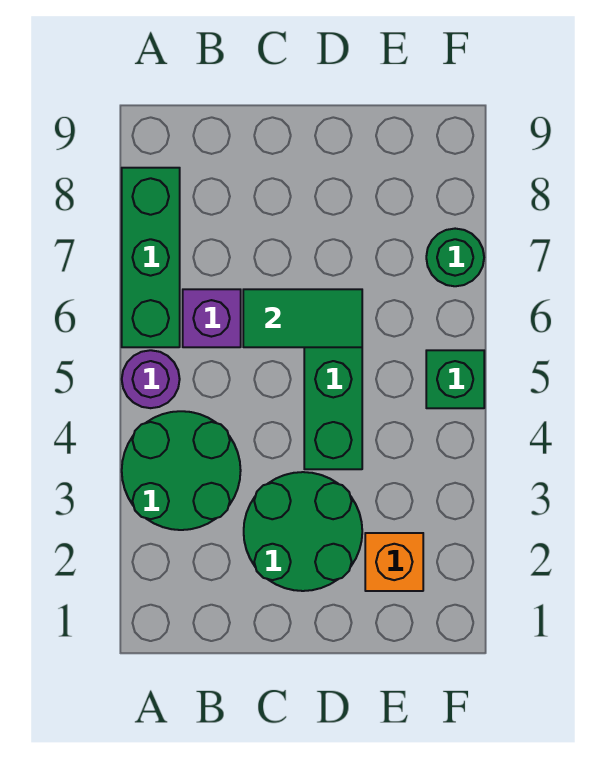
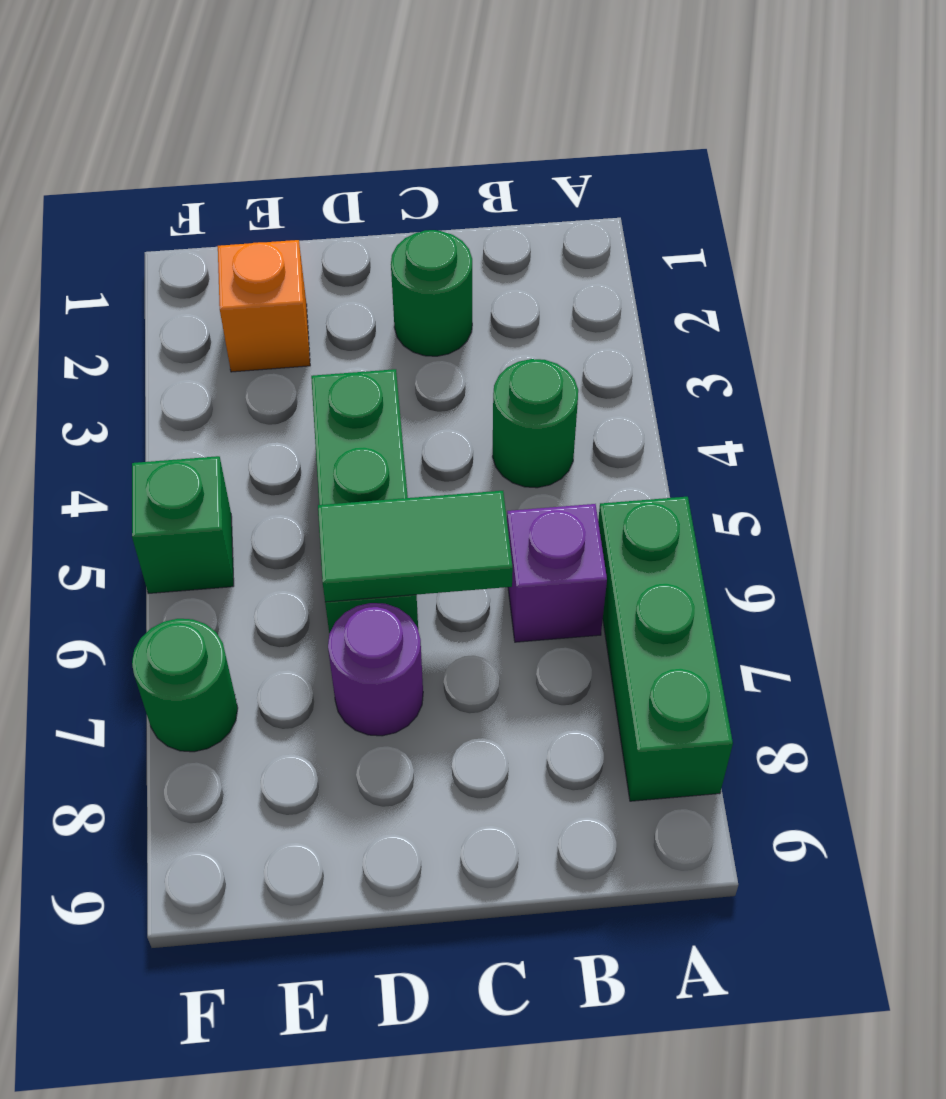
green 2x2 round brick [122,411,241,530] -> green 1x1 round brick [493,359,578,488]
purple 1x1 round brick [122,350,180,408] -> purple 1x1 round brick moved to [328,603,423,736]
green 2x2 round brick [244,472,362,591] -> green 1x1 round brick [391,230,472,356]

